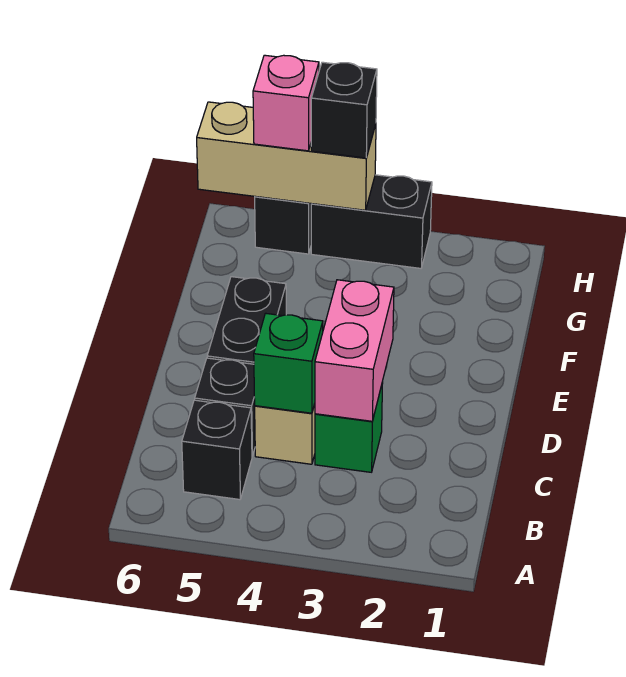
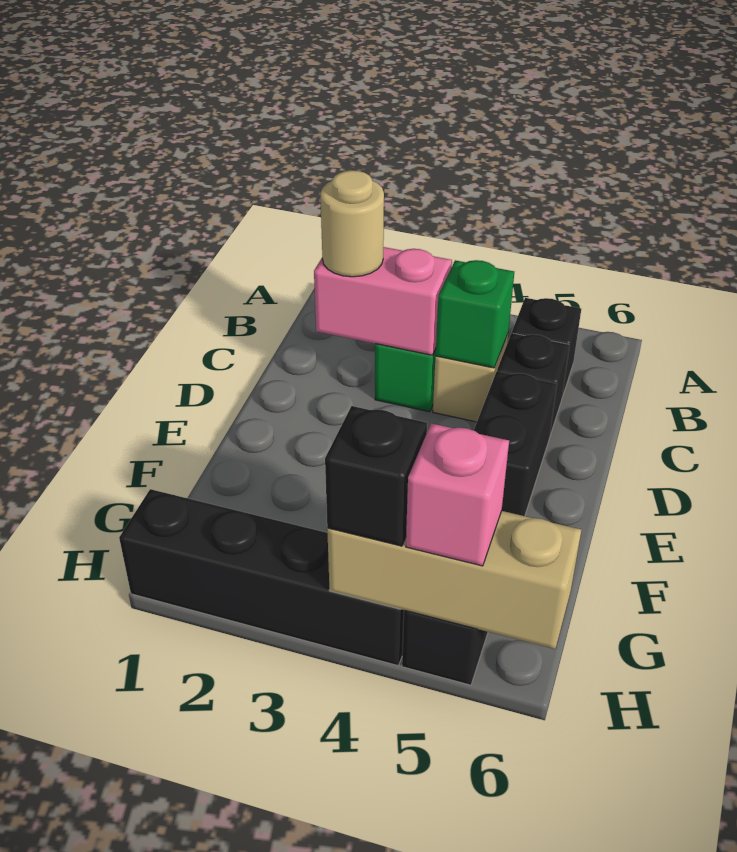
none -> tan 1x1 round brick [320,170,384,277]
pink 1x2 brick [315,280,394,421] -> pink 1x2 brick turned to [314,247,452,355]
black 1x2 brick [311,175,432,268] -> black 1x4 brick [119,489,404,666]

